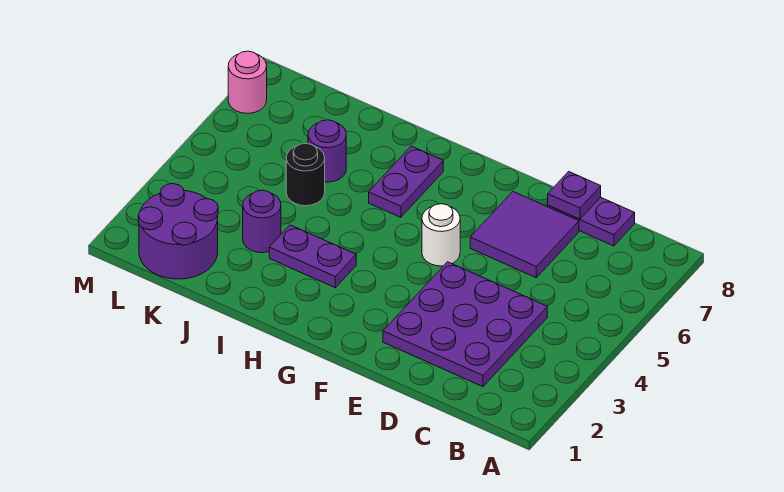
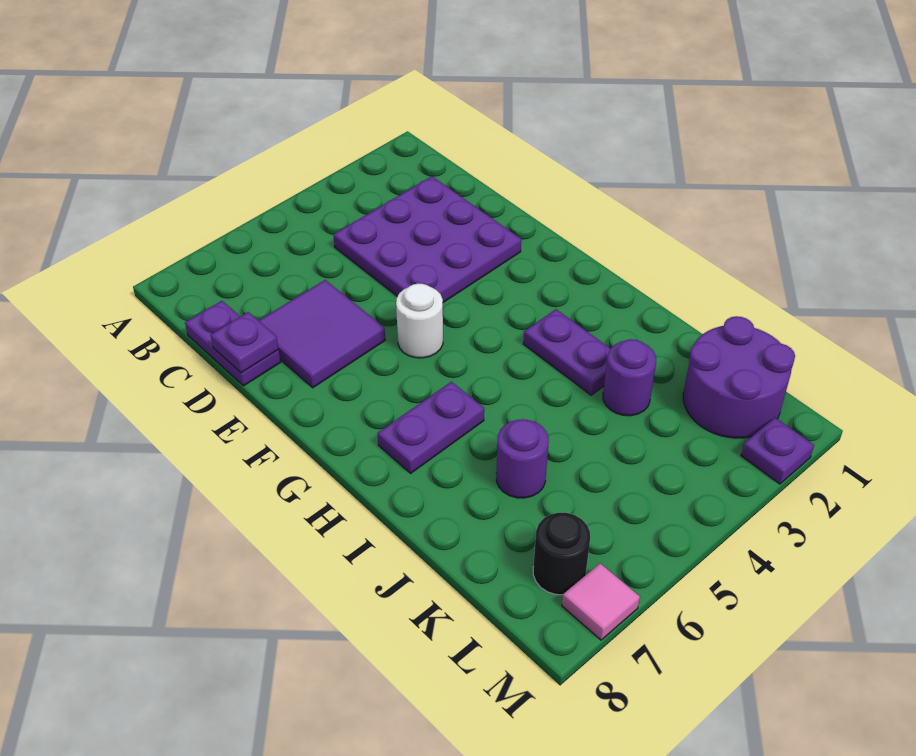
black 1x1 round brick [286,143,325,206] -> black 1x1 round brick moved to [533,513,590,595]
none -> purple 1x1 plate [741,418,814,484]
pink 1x1 round brick [228,51,267,113] -> pink 1x1 tile [562,563,640,640]

